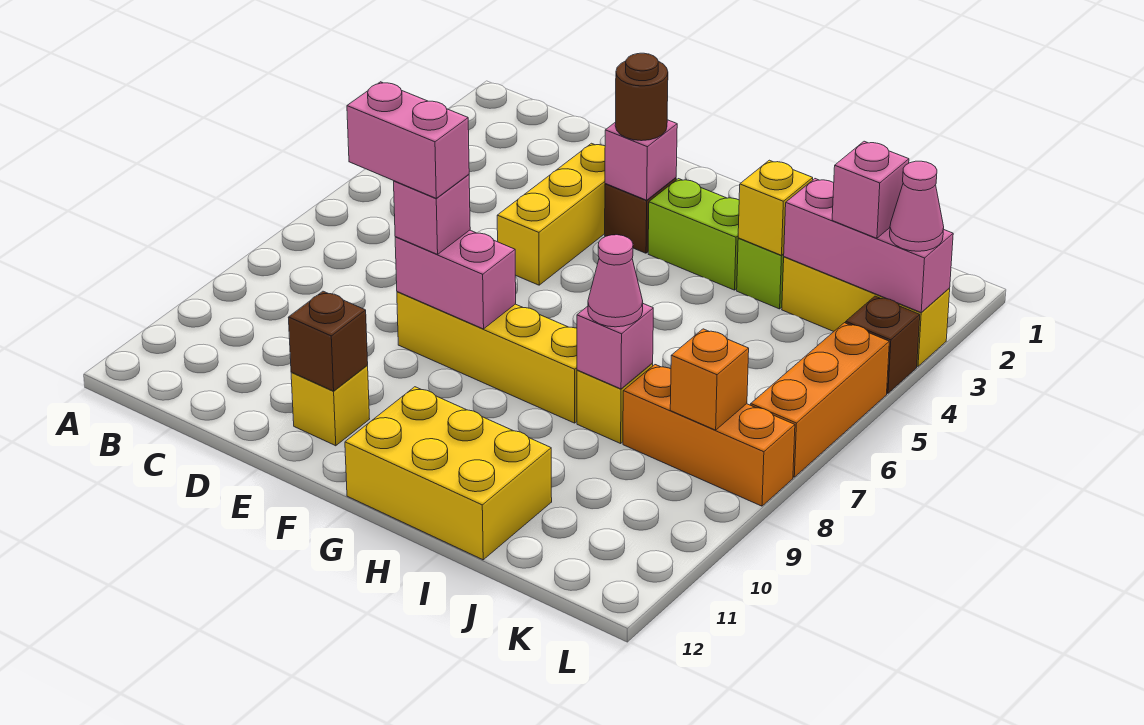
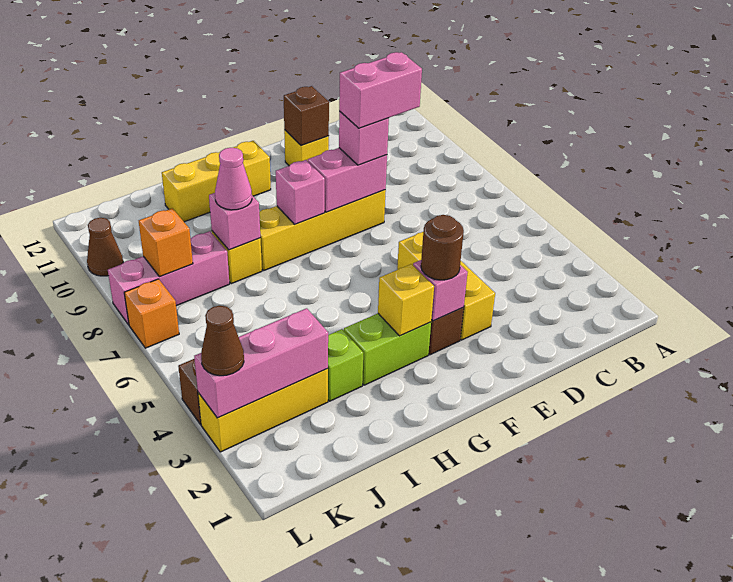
yellow 2x3 brick [345,387,552,560] -> yellow 1x3 brick [162,141,271,222]
yellow 1x1 brick [738,160,813,255] -> yellow 1x1 brick moved to [378,264,434,336]
orange 1x3 brick [623,365,795,506] -> pink 1x3 brick [108,231,229,325]
pink 1x1 brick [832,141,909,238] -> pink 1x1 brick moved to [276,160,325,224]
pink 1x1 cone [890,161,944,251] -> brown 1x1 cone [201,306,244,376]
orange 1x3 brick [751,323,889,477] -> orange 1x1 brick [124,279,179,348]
none -> brown 1x1 cone [87,218,123,276]

